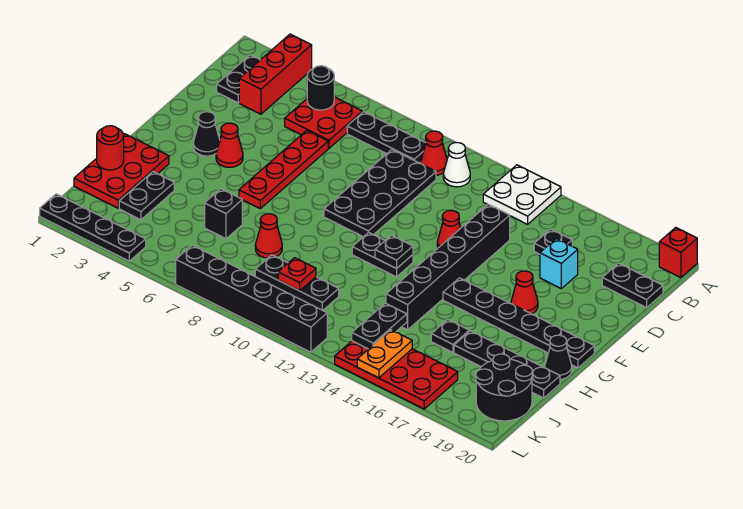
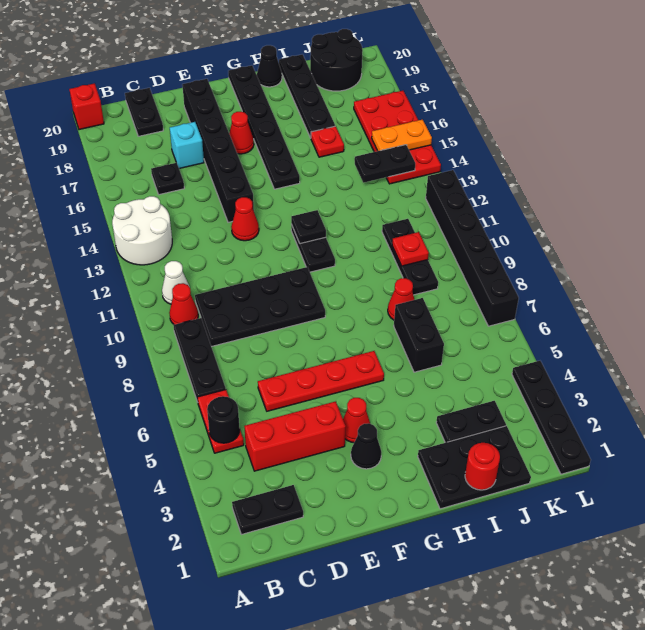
red 1x3 brick [239,34,312,114] -> red 1x3 brick moved to [244,402,346,471]
white 2x2 plate [483,165,561,224] -> white 2x2 round brick [112,196,172,265]
red 2x2 plate [285,97,362,148] -> red 1x2 plate [197,390,244,453]
black 1x6 brick [386,204,510,330] -> black 1x6 brick turned to [182,79,254,222]
red 2x3 plate [74,134,169,208] -> black 2x3 plate [418,426,531,509]
black 1x1 brick [205,189,242,239] -> black 1x2 brick [394,298,444,372]
black 1x1 plate [431,320,469,352] -> red 1x1 plate [311,126,344,157]

